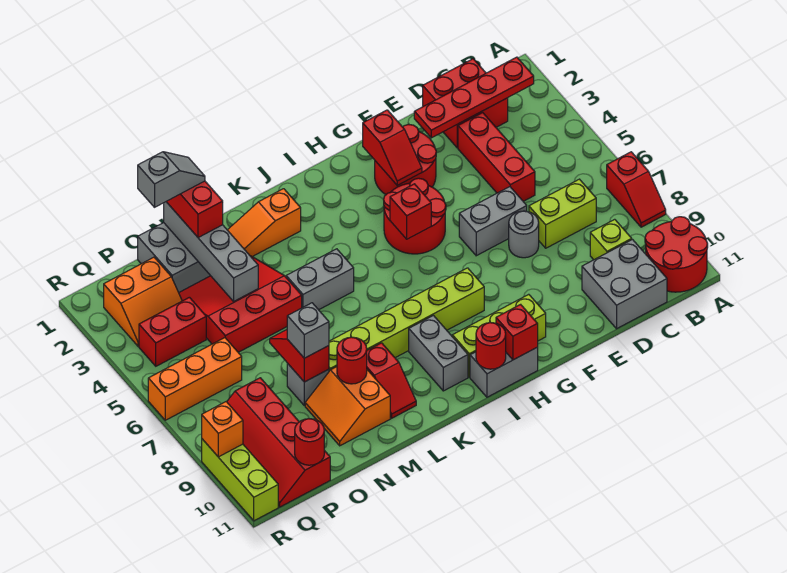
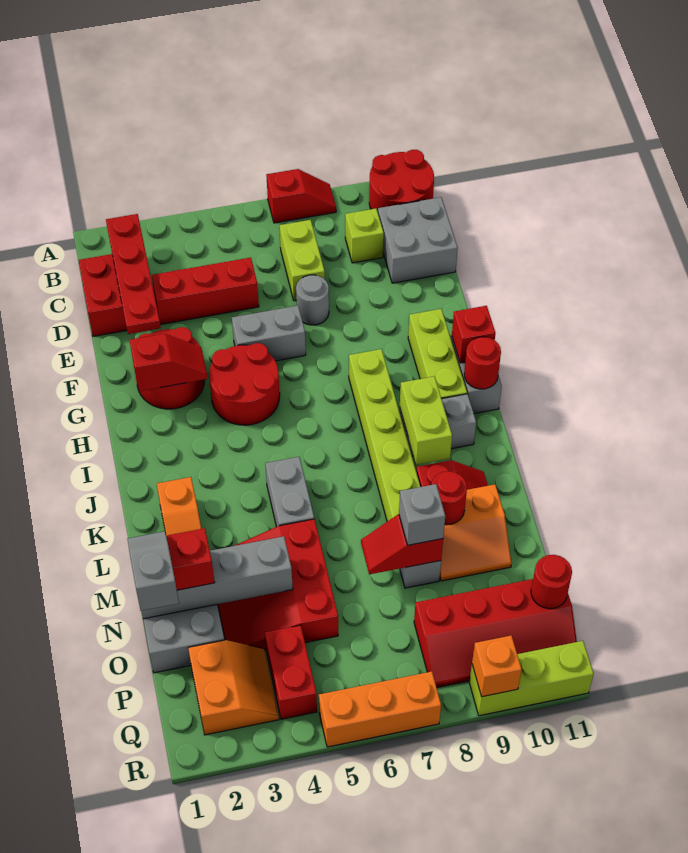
grey 1x2 brick [459,187,527,256] -> grey 1x2 brick turned to [232,306,306,361]
red 1x1 brick [390,184,431,239] -> none
none -> lime 1x2 brick [400,376,452,465]
orange 1x3 brick [148,338,242,420] -> orange 1x3 brick turned to [319,672,441,747]

